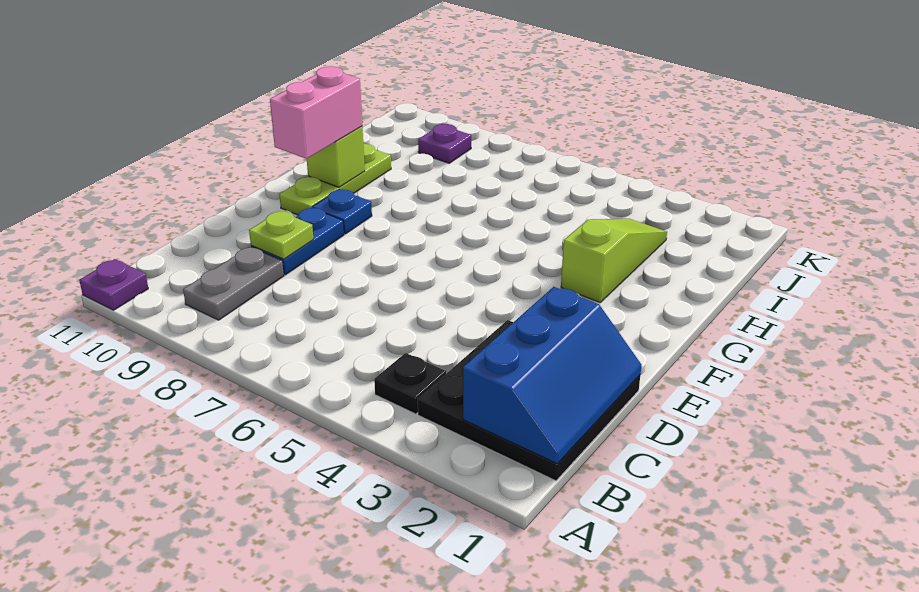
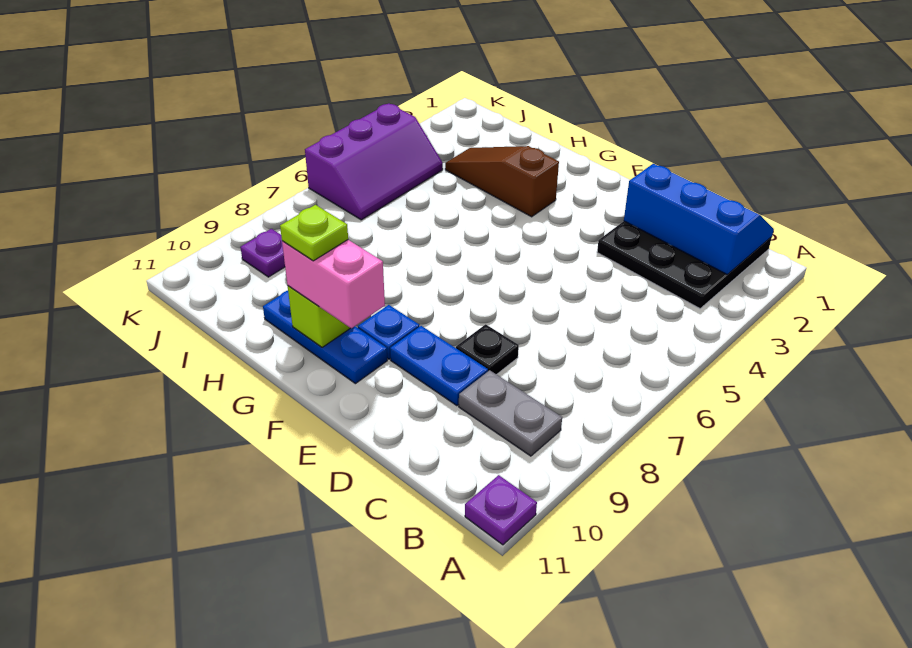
black 1x1 plate [374,353,446,414] -> black 1x1 plate moved to [456,324,519,375]
lime 1x1 plate [249,211,313,259] -> lime 1x1 plate moved to [280,205,348,261]
lime 1x3 plate [279,144,391,215] -> blue 1x3 plate [263,291,387,384]
lime 1x3 slope [561,219,667,302] -> brown 1x3 slope [445,146,559,217]
none -> purple 2x3 slope [305,103,443,220]

